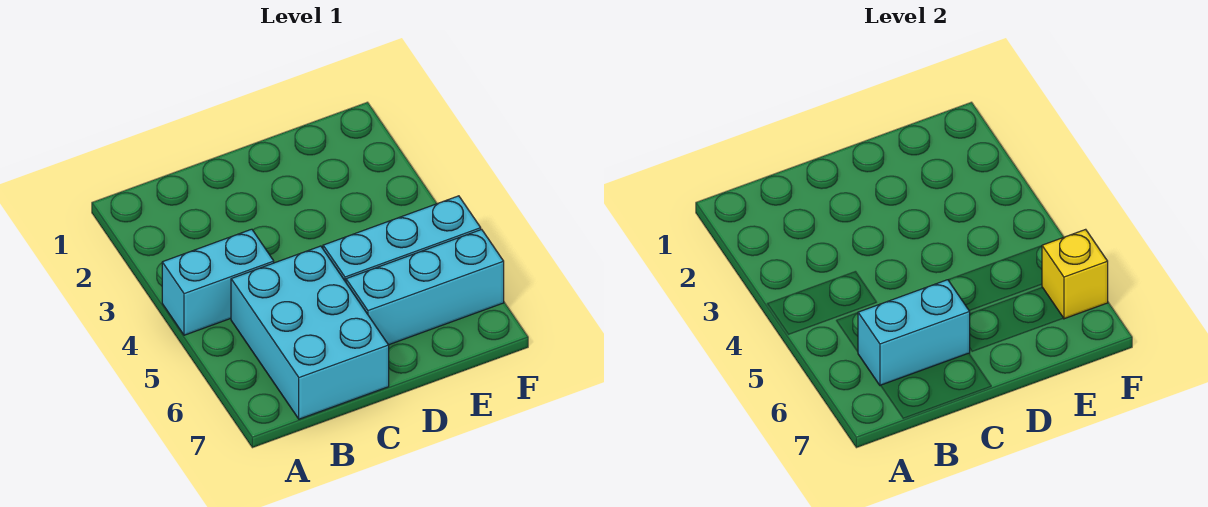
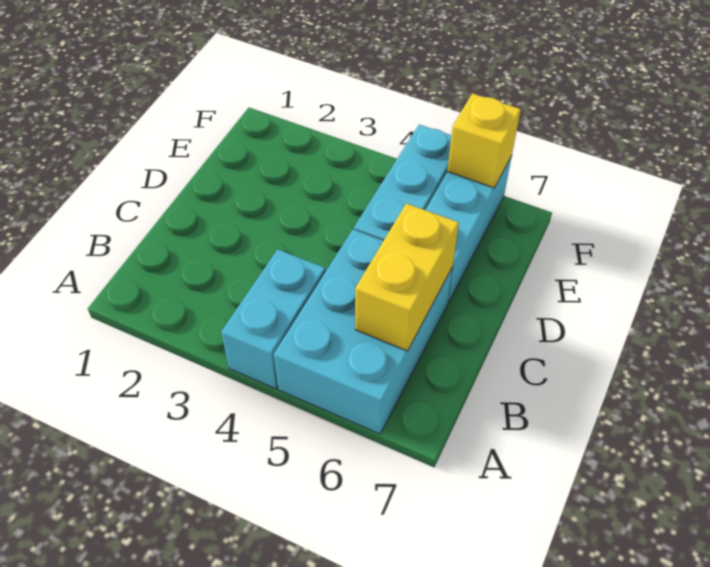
cyan 2x3 brick [231,246,389,419] -> cyan 2x3 brick turned to [274,229,453,434]
cyan 1x2 brick [858,280,970,386] -> yellow 1x2 brick [355,203,459,351]

